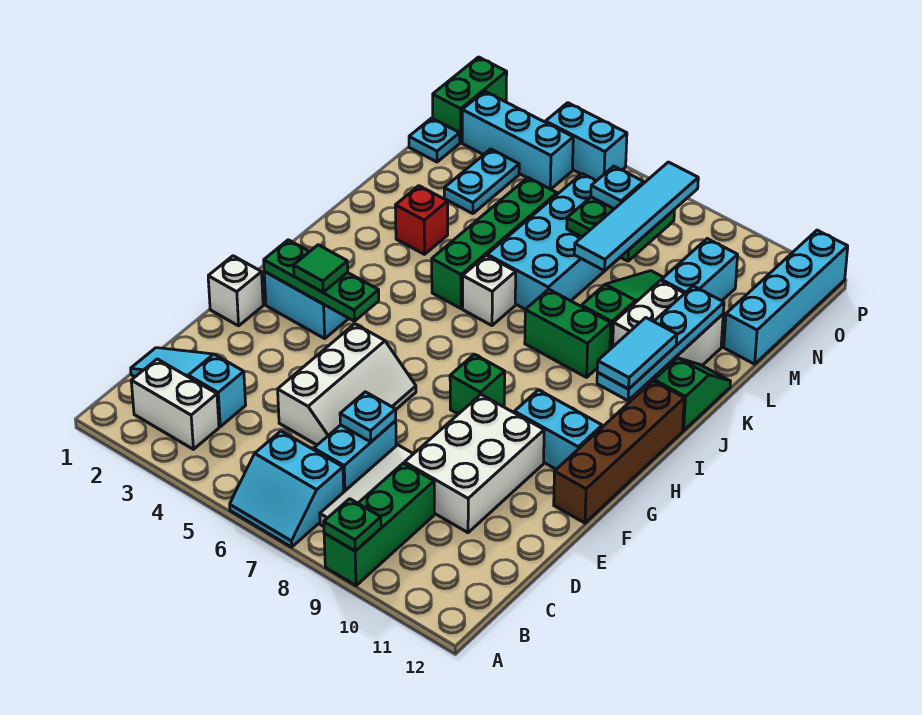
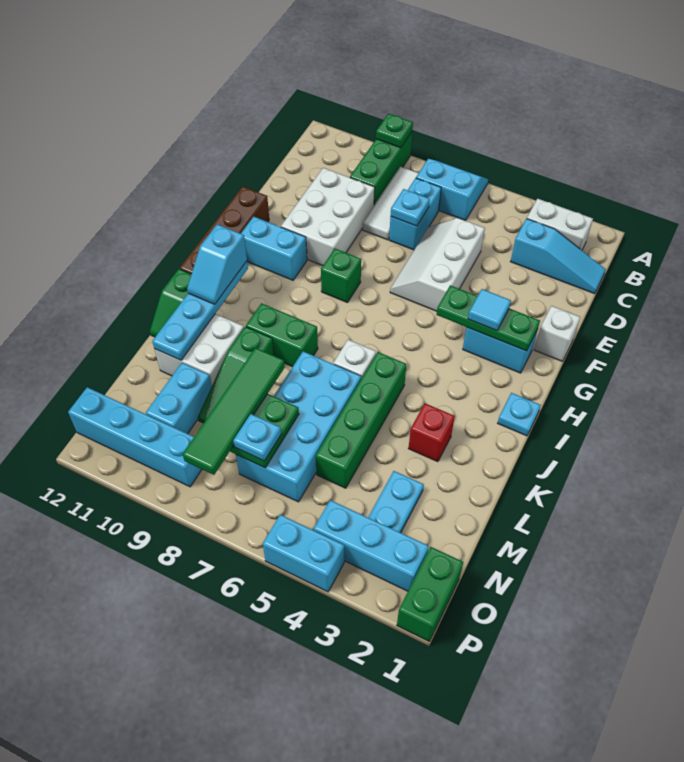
green 1x1 tile [294,245,348,292] -> cyan 1x1 tile [468,289,511,331]
cyan 1x2 tile [597,318,677,389] -> cyan 1x2 slope [187,224,247,304]
cyan 1x4 tile [574,162,698,271] -> green 1x4 tile [183,348,285,475]
cyan 1x4 brick [724,230,848,364] -> cyan 1x4 brick turned to [68,387,202,487]
cyan 1x1 plate [409,118,460,162] -> cyan 1x1 plate moved to [498,393,541,436]

